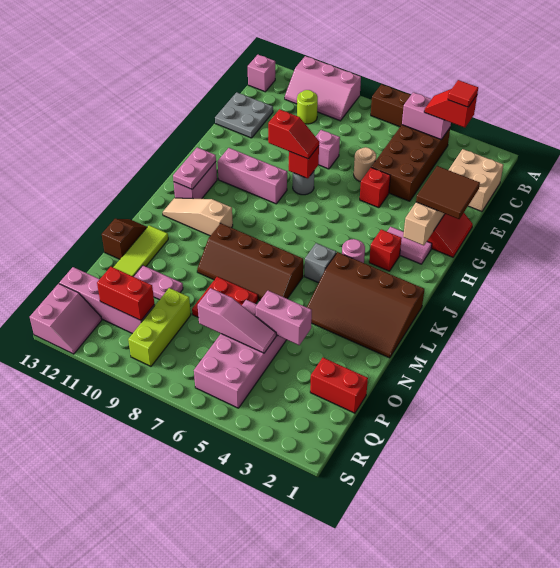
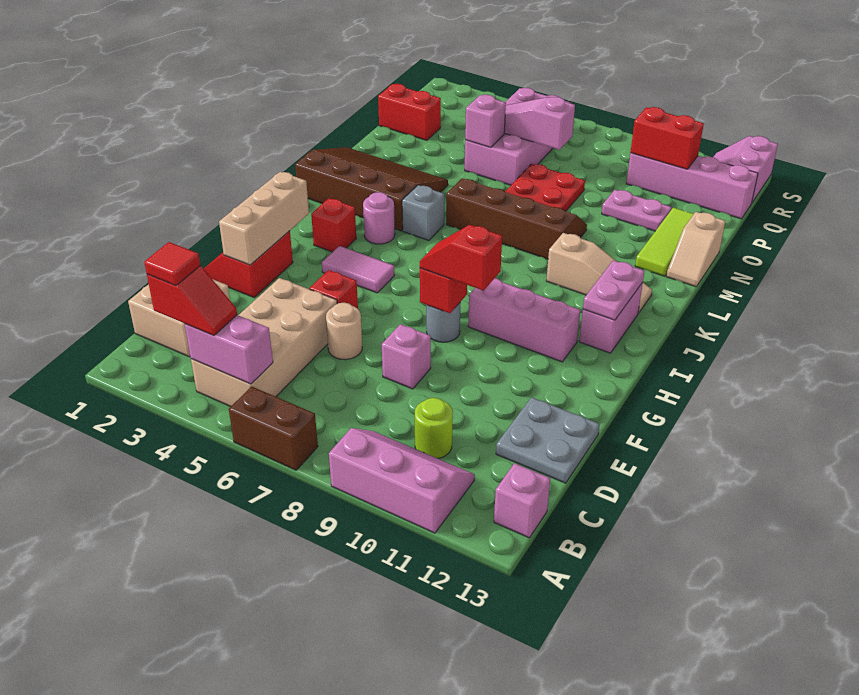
brown 2x4 brick [371,125,450,201] -> tan 2x4 brick [191,278,337,407]
brown 2x2 tile [416,166,480,219] -> none
pink 1x2 tile [387,227,432,264] -> pink 1x2 tile moved to [322,246,394,293]
brown 1x2 slope [102,219,147,259] -> tan 1x2 slope [666,212,725,287]
pink 1x2 brick [255,291,312,345] -> pink 1x1 brick [465,95,506,148]
lime 1x3 brick [128,288,191,366] -> none

